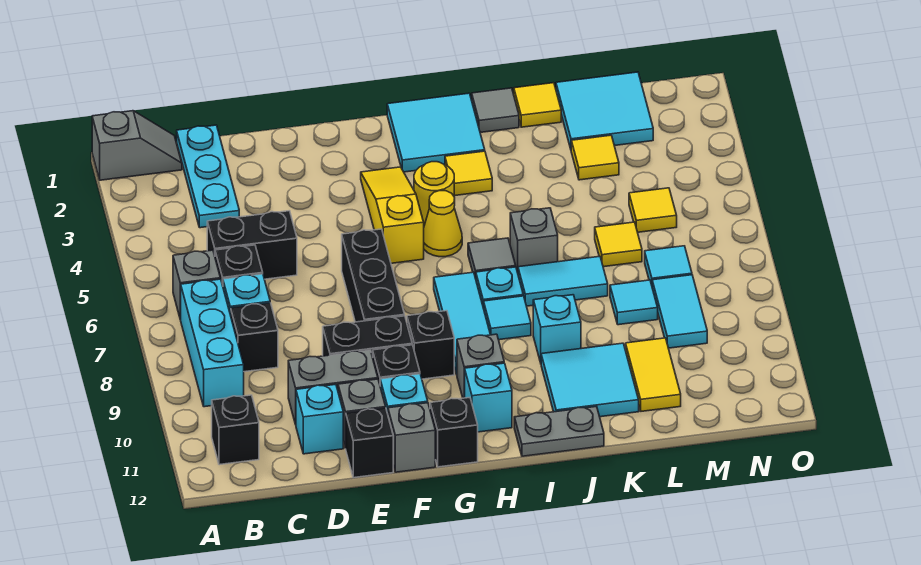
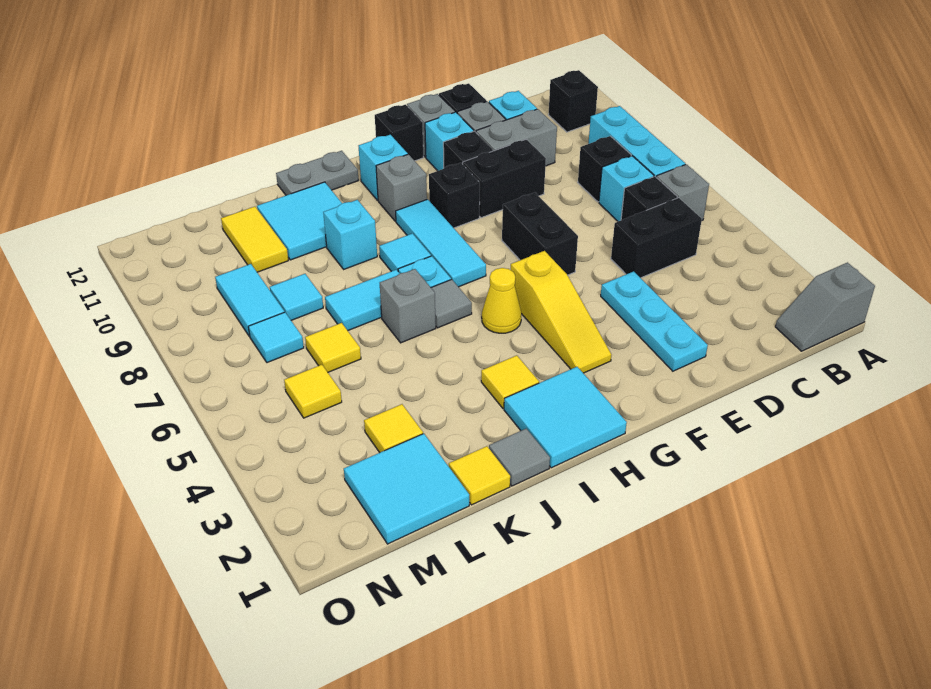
cyan 1x3 plate [177,125,239,228] -> cyan 1x3 plate moved to [601,271,708,371]
black 1x3 brick [342,229,405,322] -> black 1x2 brick [502,193,578,275]
yellow 1x1 round brick [414,162,454,225] -> none

